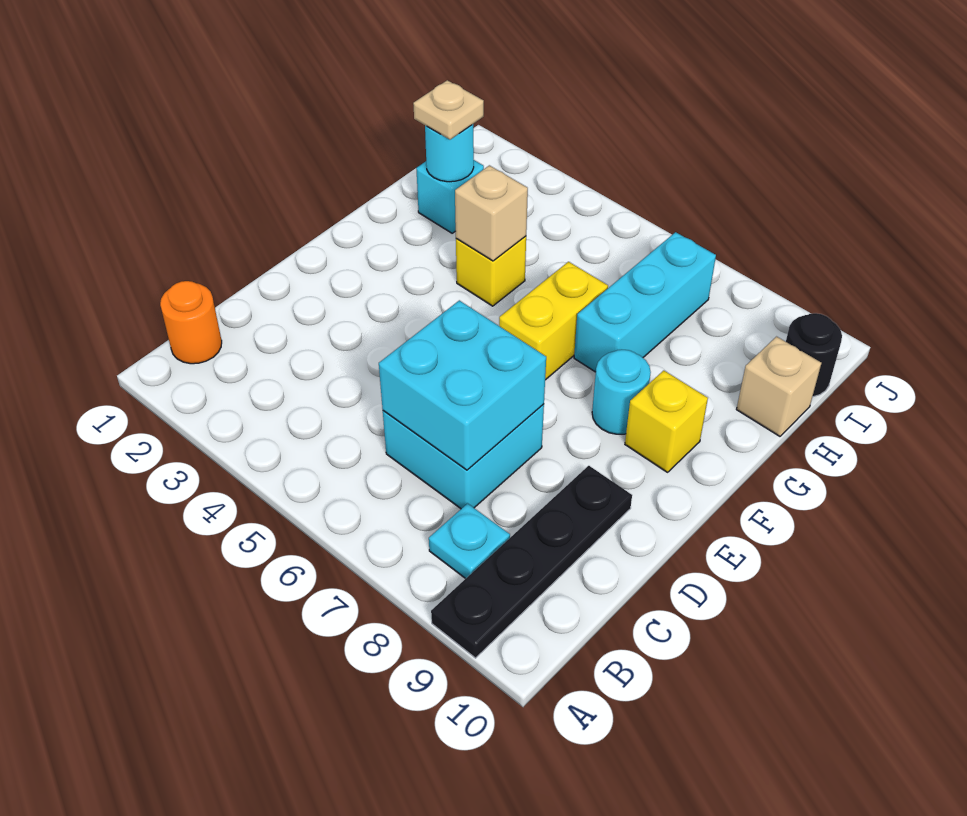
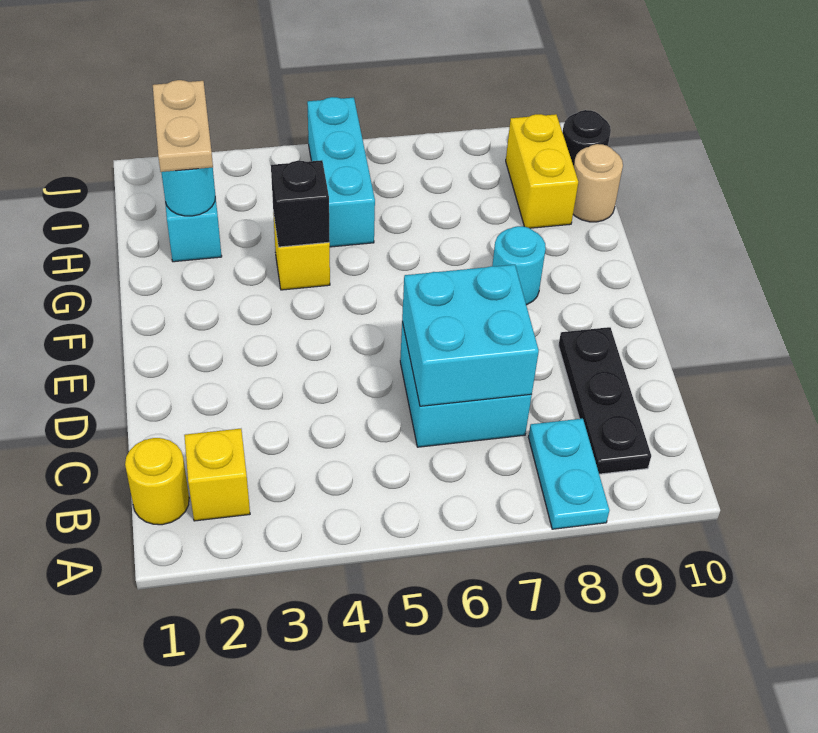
black 1x4 plate [431,466,632,658] -> black 1x3 plate [558,327,651,474]
orange 1x1 round brick [160,281,222,364] -> yellow 1x1 round brick [125,438,189,525]
cyan 1x1 plate [429,503,510,579] -> cyan 1x2 plate [528,419,609,529]
yellow 1x2 brick [499,262,608,380] -> yellow 1x2 brick moved to [506,114,578,228]
yellow 1x1 brick [625,371,708,472] -> yellow 1x1 brick moved to [184,429,250,521]
tan 1x1 brick [455,165,528,261] -> black 1x1 brick [271,160,330,247]
cyan 1x3 brick [574,232,716,372] -> cyan 1x3 brick moved to [307,97,375,247]
tan 1x1 plate [413,80,484,140] -> tan 1x2 plate [153,80,213,172]
tan 1x1 brick [736,337,821,436] -> tan 1x1 round brick [573,144,623,222]

